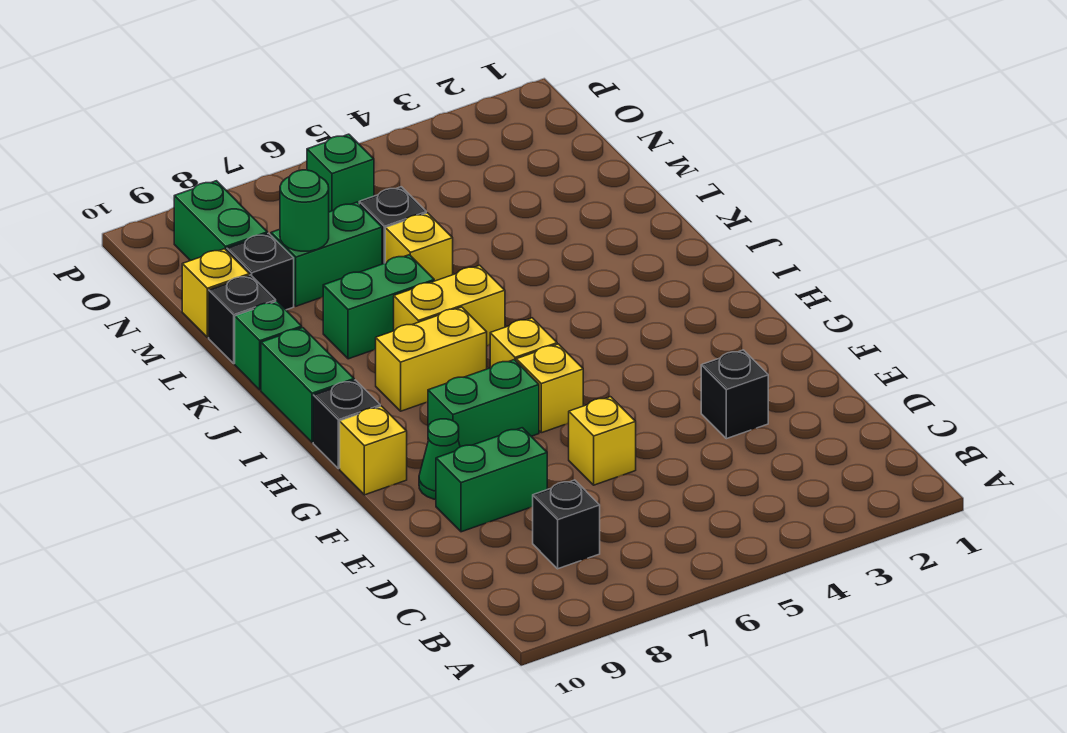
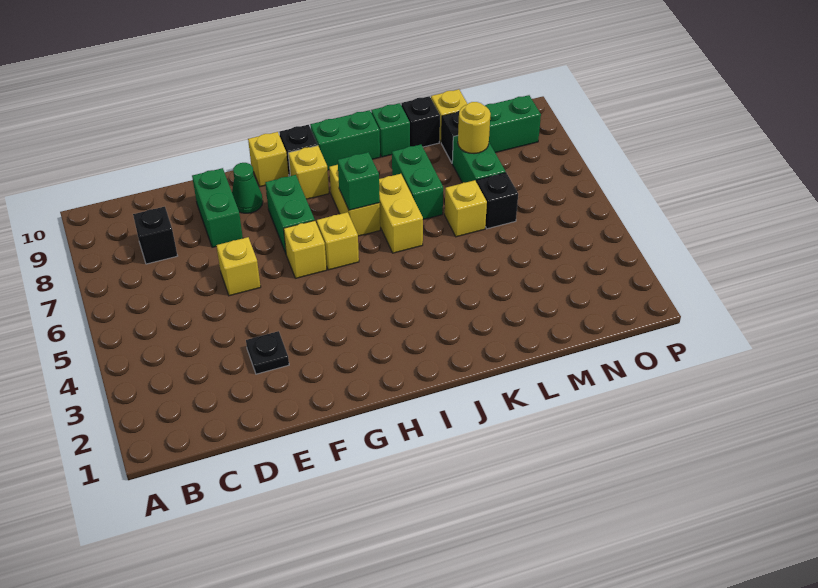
black 1x1 brick [701,350,768,439] -> black 1x1 plate [246,331,289,374]
none -> yellow 1x1 brick [288,146,329,199]
green 1x1 round brick [280,170,329,251] -> yellow 1x1 round brick [458,102,491,154]
green 1x1 brick [307,134,374,212] -> green 1x1 brick moved to [338,152,380,210]

